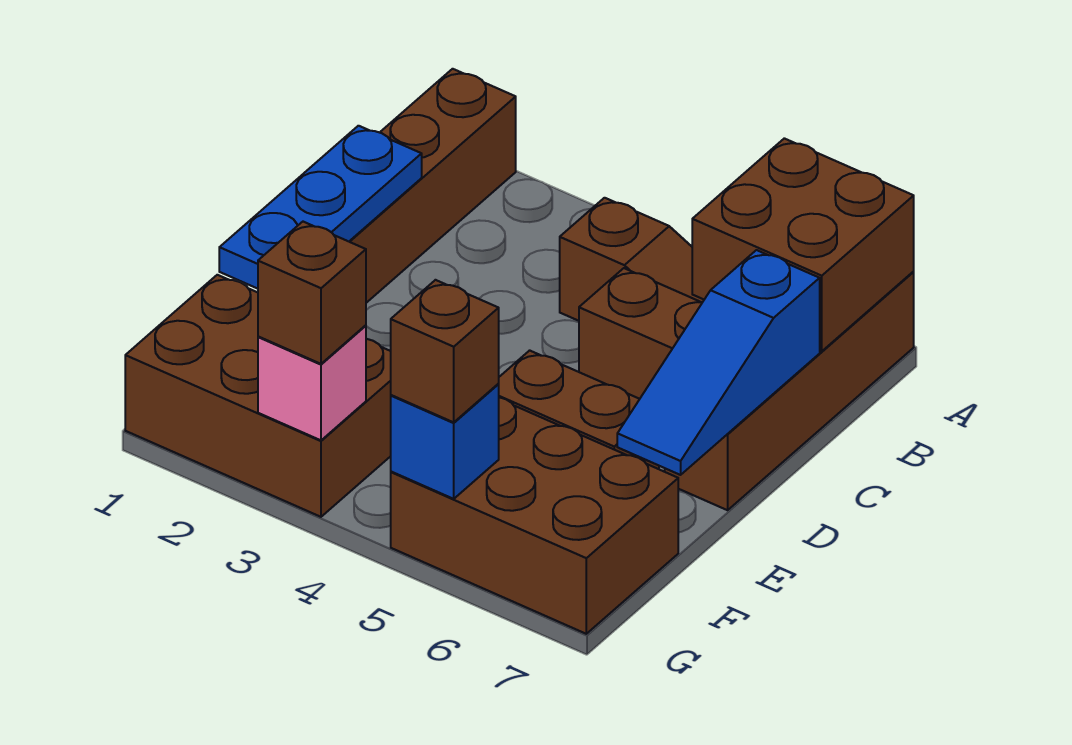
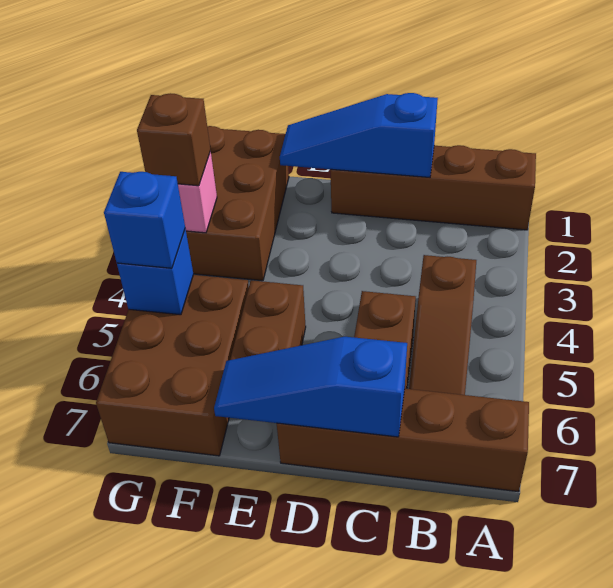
brown 2x2 brick [692,138,914,351] -> none
blue 1x3 plate [219,126,422,289] -> blue 1x3 slope [280,93,438,177]
brown 1x1 brick [391,280,499,422] -> blue 1x1 brick [104,172,185,268]

